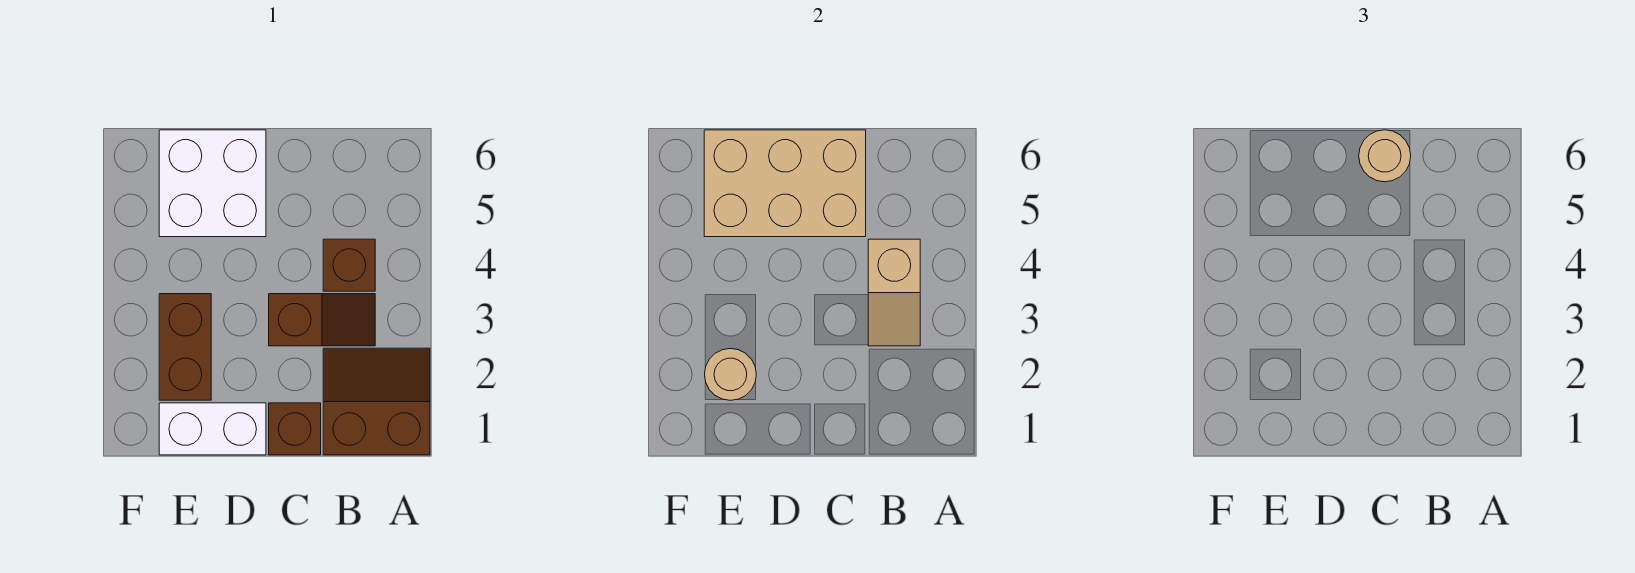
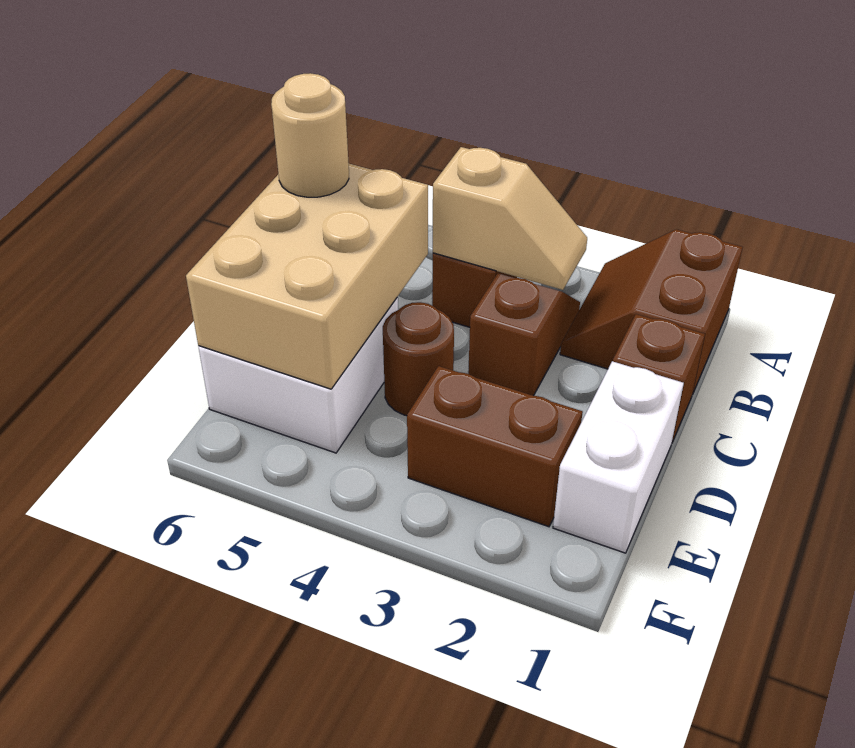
none -> brown 1x1 round brick [383,302,454,416]
tan 1x1 round brick [705,349,756,400] -> none

